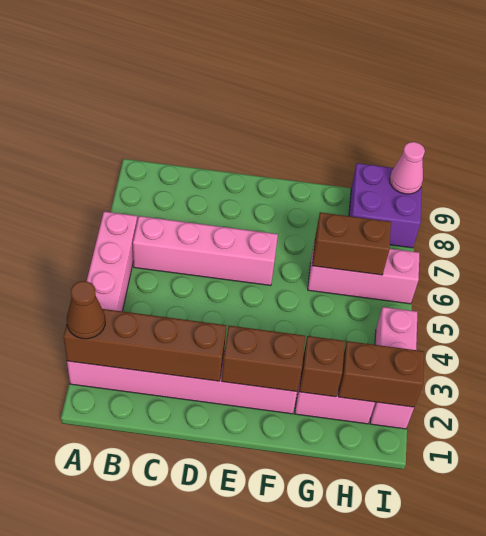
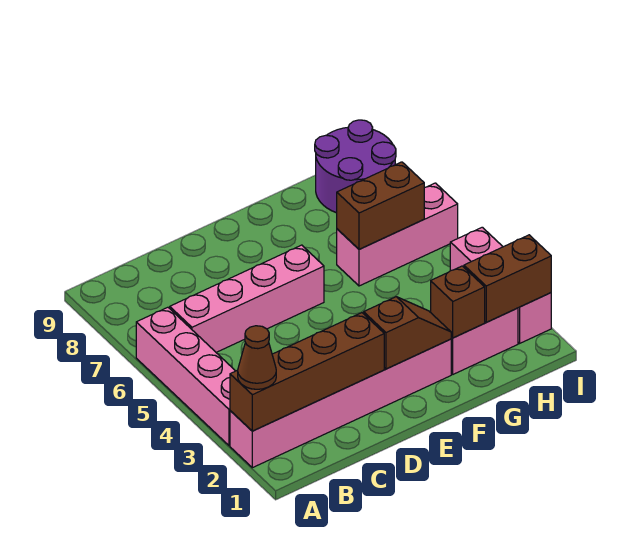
brown 1x2 brick [222,326,305,392] -> brown 1x2 slope [364,297,451,369]
purple 2x2 brick [349,163,422,248] -> purple 2x2 round brick [315,120,396,213]
pink 1x1 cone [390,142,425,194] -> none

